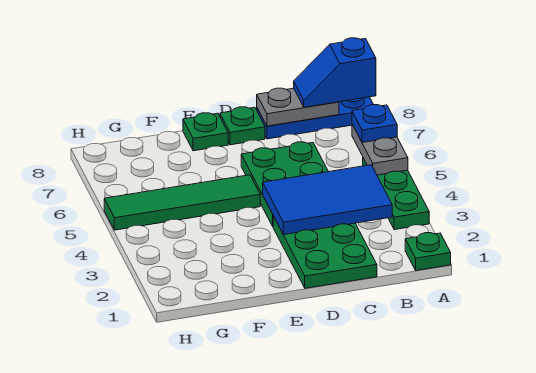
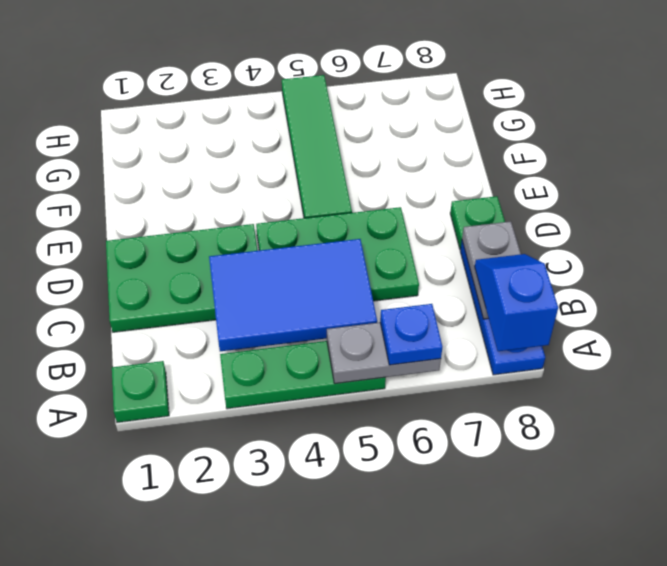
blue 2x3 tile [263,165,392,235] -> blue 2x3 tile turned to [209,239,377,351]
green 1x1 plate [183,113,228,151] -> none

